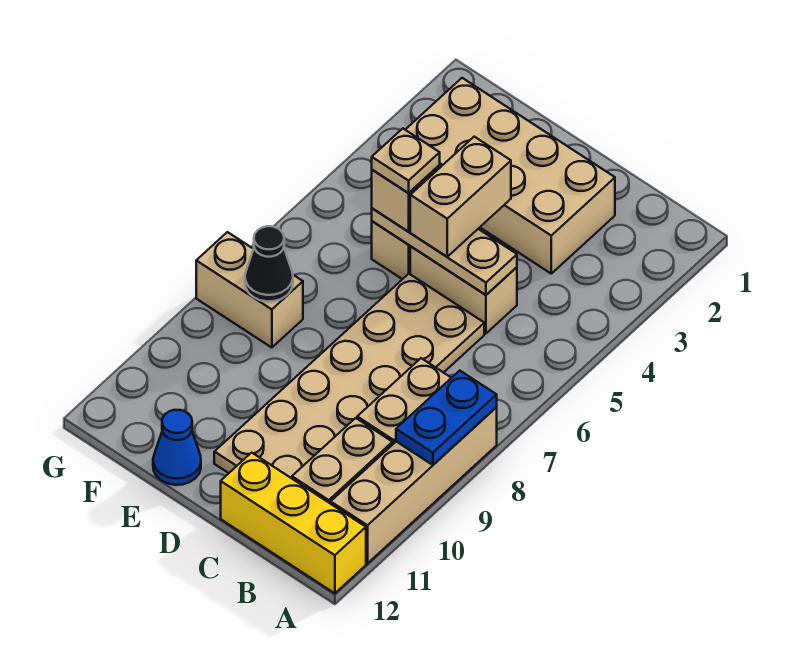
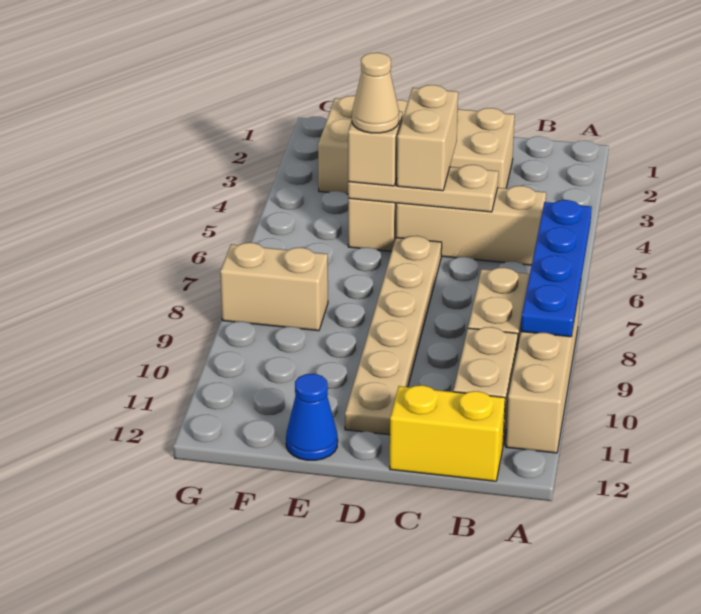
blue 1x2 plate [396,371,497,465] -> blue 1x4 plate [521,200,592,337]
yellow 1x3 brick [221,453,366,593] -> yellow 1x2 brick [390,385,505,481]
tan 1x2 brick [410,247,517,333] -> tan 1x3 brick [396,186,546,265]
tan 2x6 plate [214,274,484,478] -> tan 1x6 plate [345,236,442,435]
tan 1x1 plate [372,129,440,193] -> tan 1x1 cone [352,53,399,133]
black 1x1 cone [245,226,293,302] -> none

